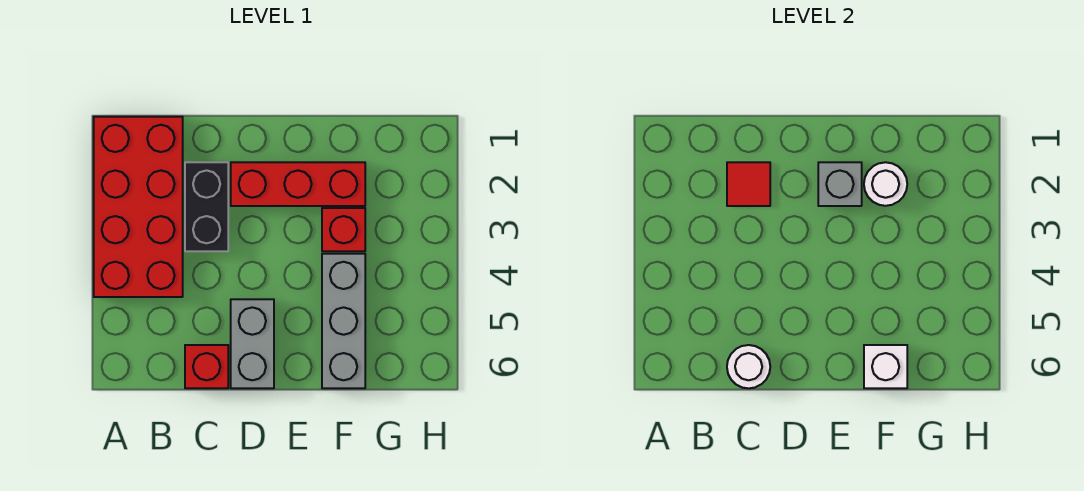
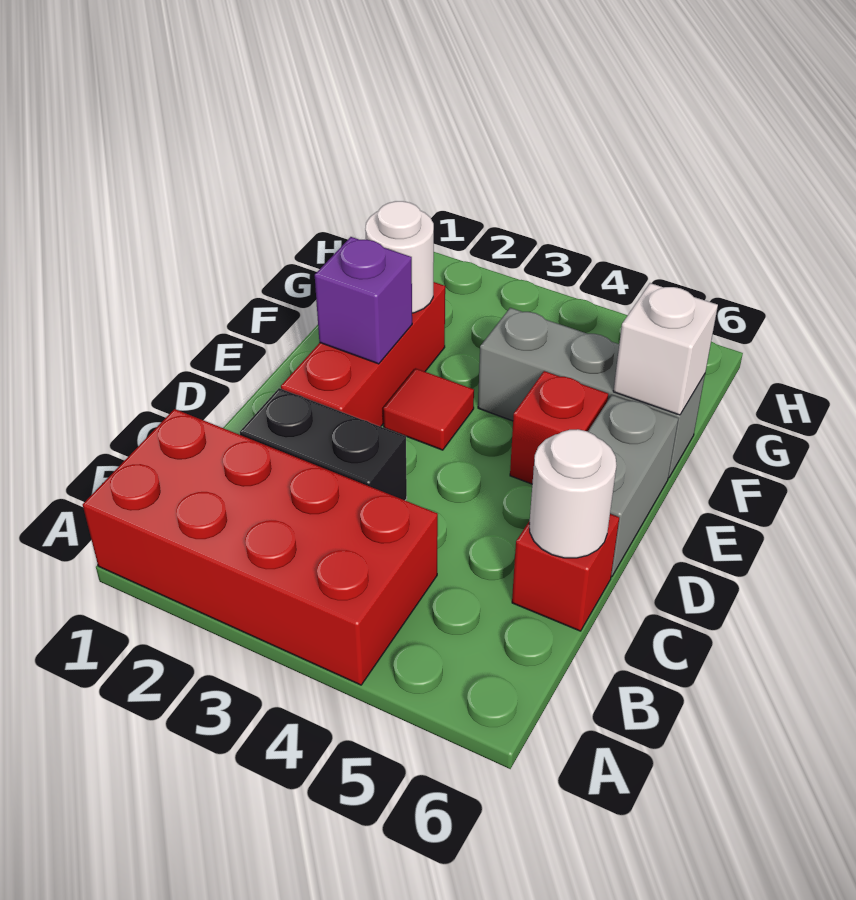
red 1x1 tile [727,162,770,206] -> red 1x1 tile moved to [383,369,474,450]
grey 1x2 brick [231,299,274,388] -> grey 1x2 brick turned to [588,395,678,577]
grey 1x1 brick [818,162,862,206] -> purple 1x1 brick [315,237,412,364]
red 1x1 brick [322,208,365,251] -> red 1x1 brick moved to [510,371,608,484]

